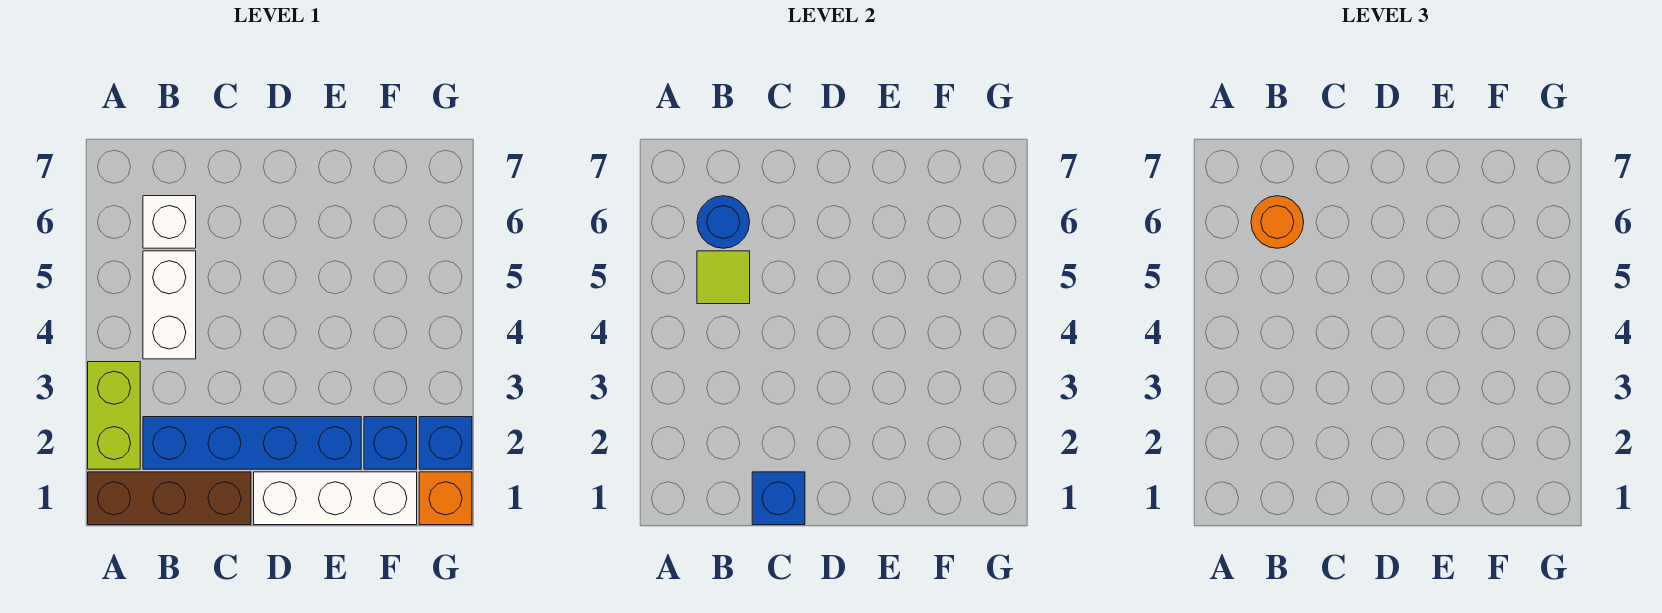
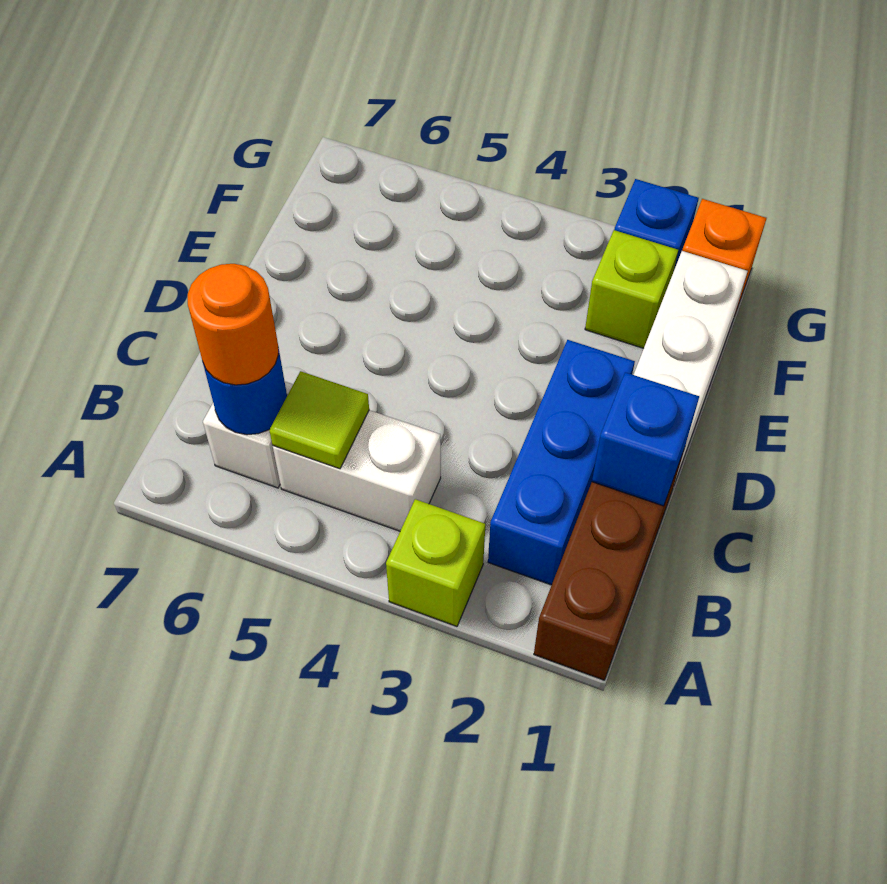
lime 1x2 brick [88,362,140,469] -> lime 1x1 brick [386,499,485,626]
blue 1x4 brick [143,417,361,469] -> blue 1x3 brick [488,340,635,585]
blue 1x1 brick [364,417,417,469] -> lime 1x1 brick [585,230,678,348]

